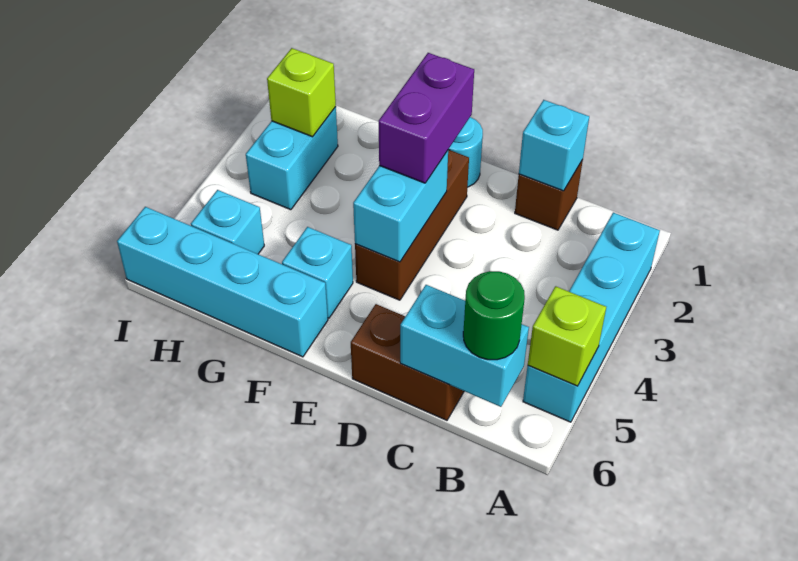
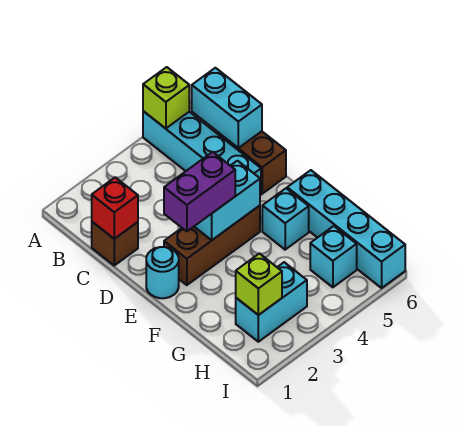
cyan 1x4 brick [523,213,660,422] -> cyan 1x4 brick turned to [143,111,261,195]
green 1x1 round brick [463,271,525,360] -> none
cyan 1x1 brick [519,100,589,191] -> red 1x1 brick [92,177,138,239]

